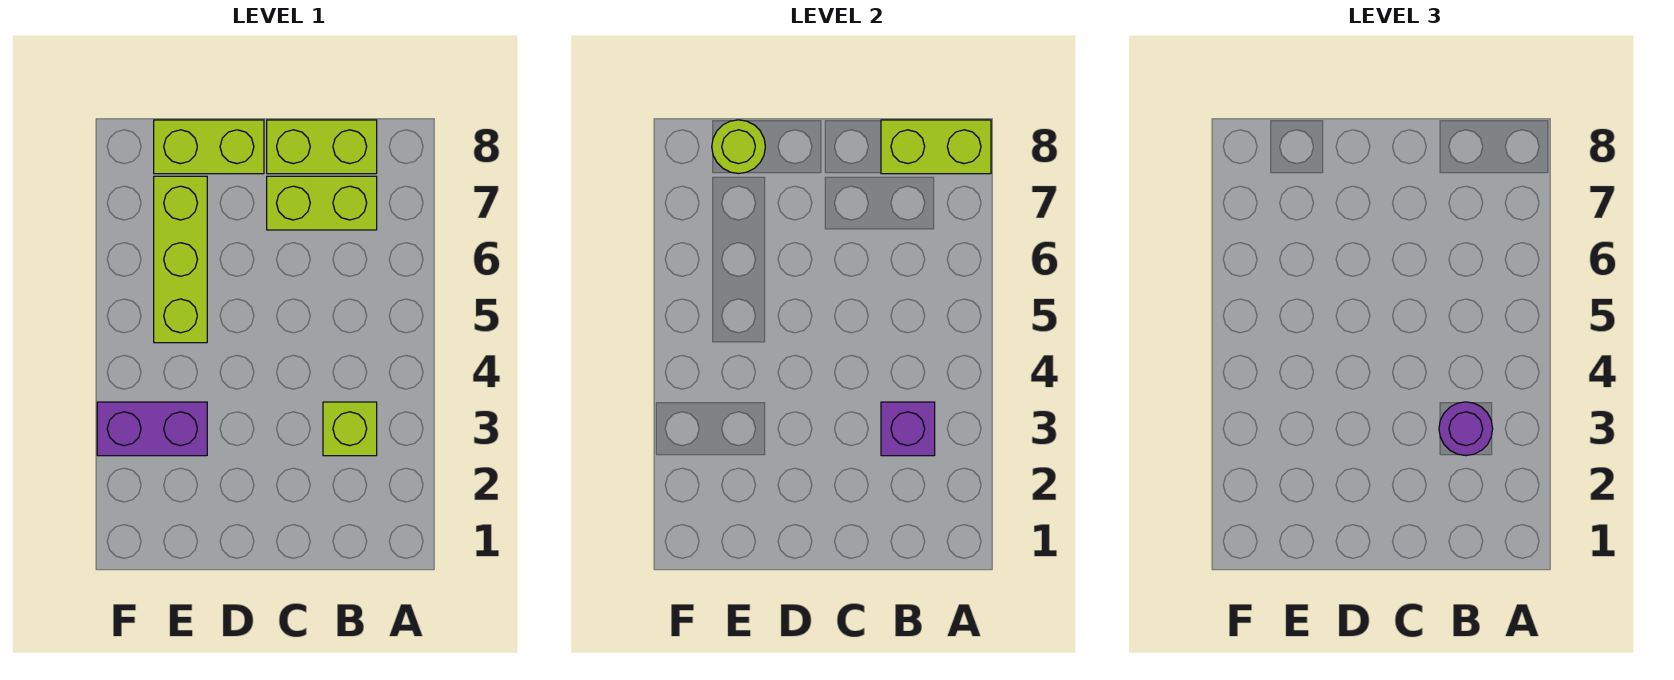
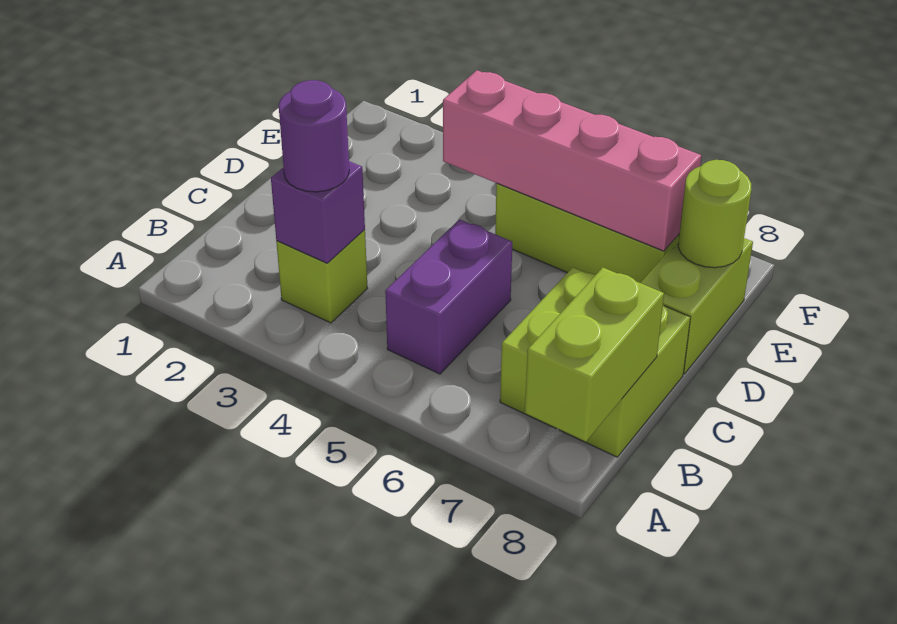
purple 1x2 brick [97,402,207,456] -> purple 1x2 brick moved to [385,219,512,374]
none -> pink 1x4 brick [443,70,701,251]

